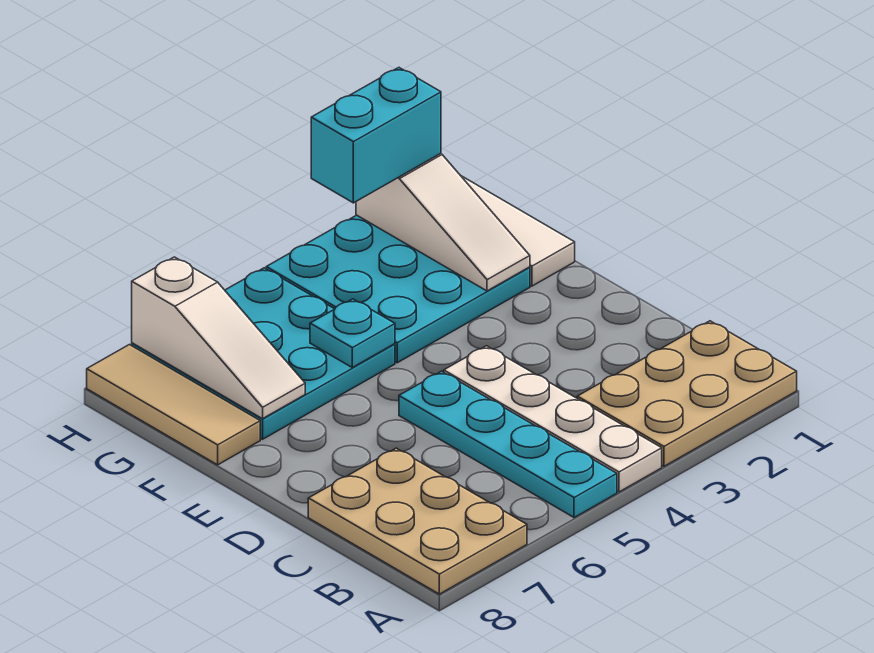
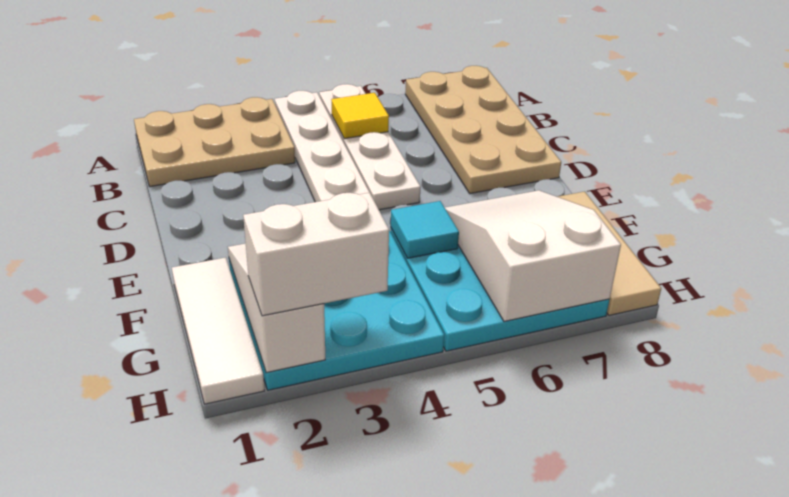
cyan 1x4 plate [399,371,617,518] -> white 1x4 plate [319,84,420,210]
tan 2x3 plate [308,448,527,594] -> tan 2x4 plate [405,66,561,194]
none -> yellow 1x1 tile [331,93,389,139]
cyan 1x1 plate [310,299,395,368] -> cyan 1x1 tile [391,201,459,258]
white 1x3 slope [132,257,305,419] -> white 2x3 slope [445,190,621,322]
cyan 1x2 brick [311,68,441,203] -> white 1x2 brick [243,193,389,316]

